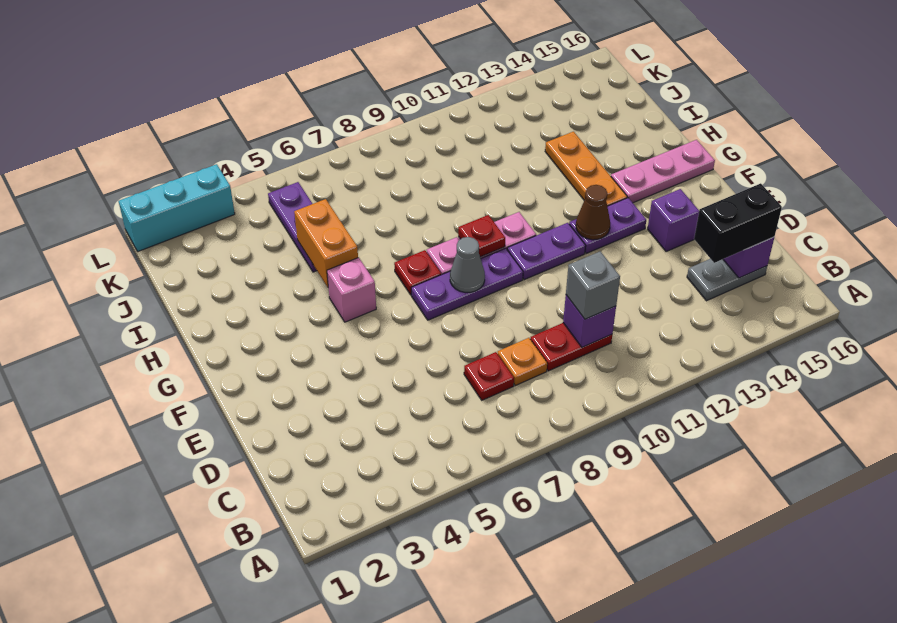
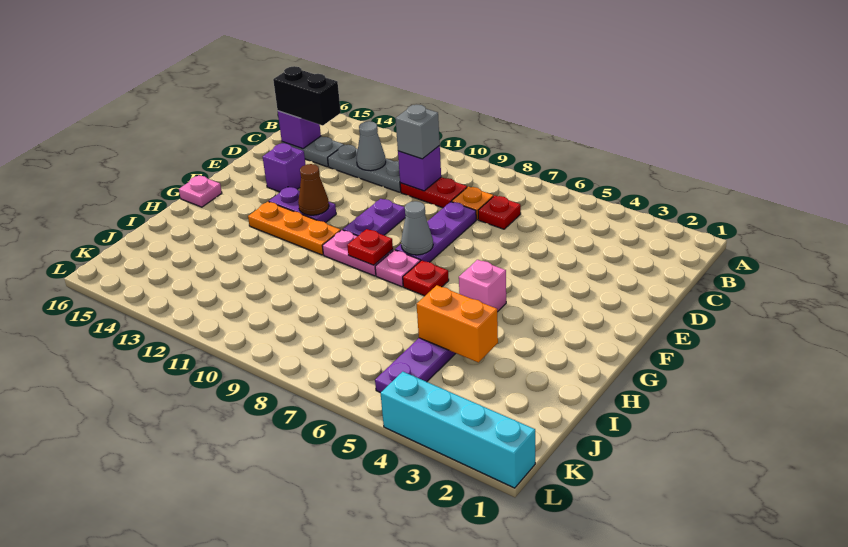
none -> grey 1x3 plate [328,145,401,192]
none -> grey 1x1 cone [356,121,386,171]
purple 1x3 plate [411,248,523,320] -> purple 1x3 plate turned to [395,202,476,262]
purple 1x2 plate [507,223,586,280] -> purple 1x2 plate turned to [343,199,406,236]
orange 1x3 plate [545,132,627,206] -> orange 1x3 plate turned to [248,202,341,255]
pink 1x3 plate [611,140,715,203] -> pink 1x1 plate [179,175,222,207]
orange 1x2 brick [294,199,358,287] -> orange 1x2 brick turned to [417,285,498,363]
cyan 1x3 brick [119,164,235,251] -> cyan 1x4 brick [381,372,535,488]

